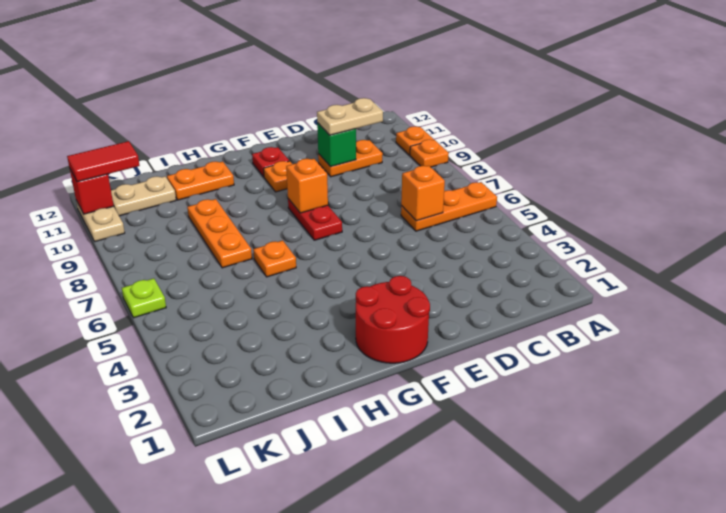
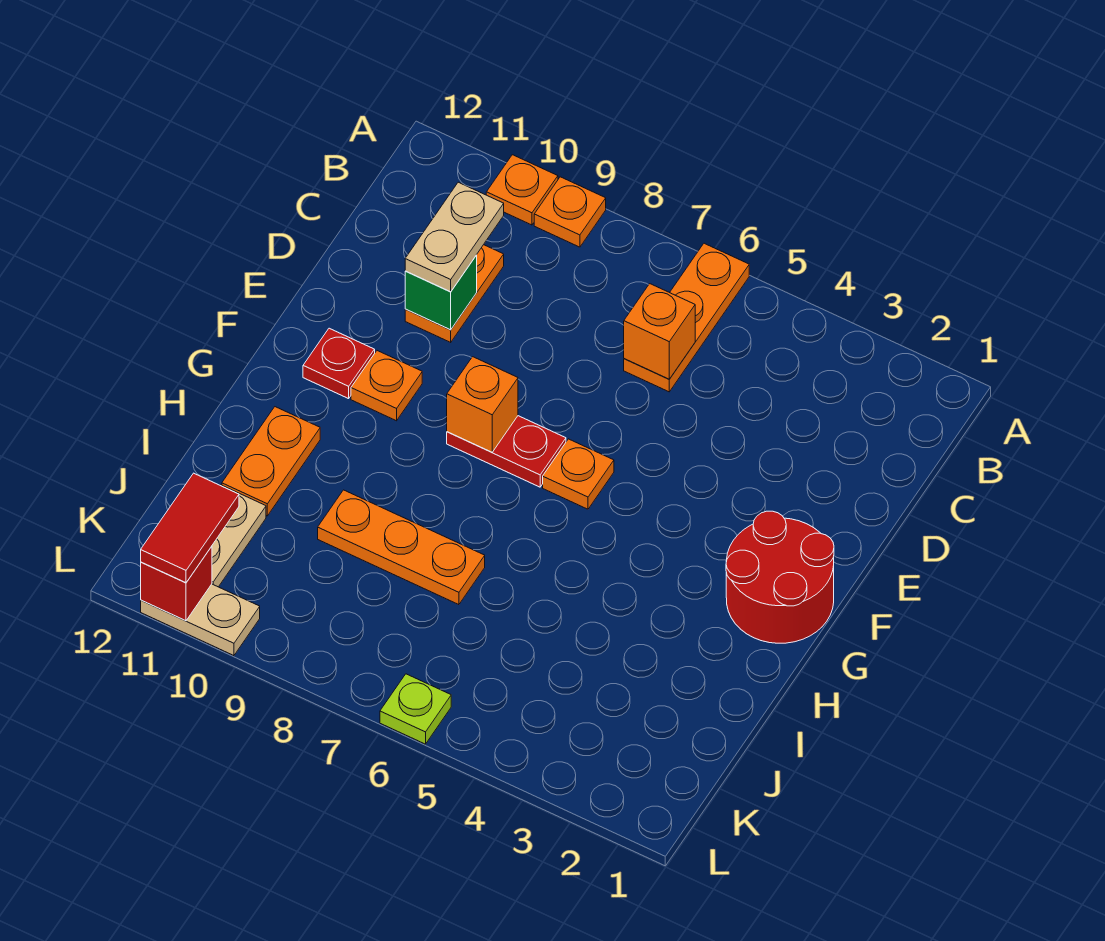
orange 1x1 plate [253,240,296,277] -> orange 1x1 plate moved to [543,439,614,509]

